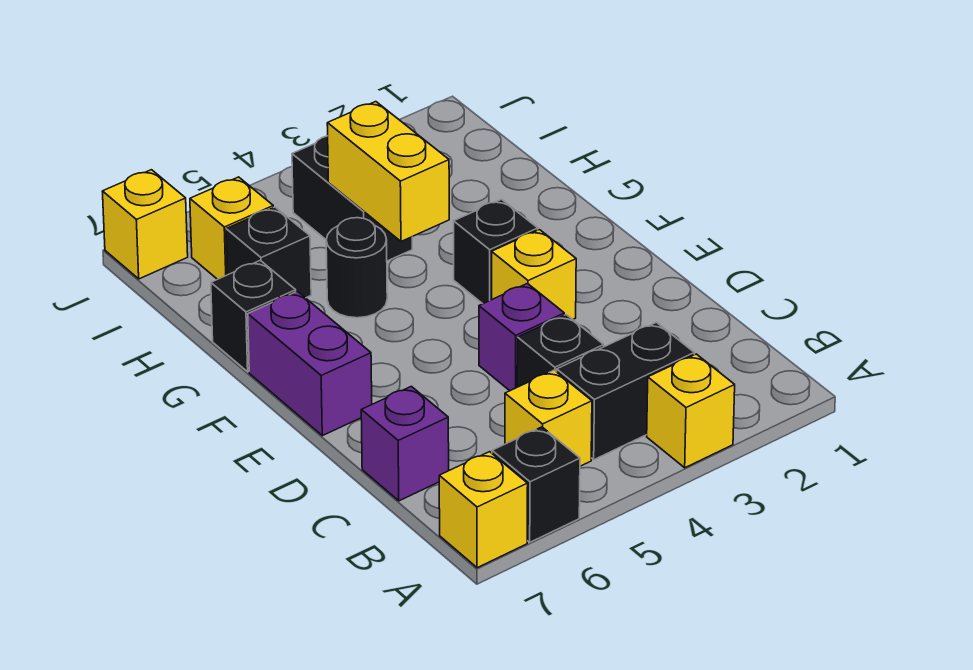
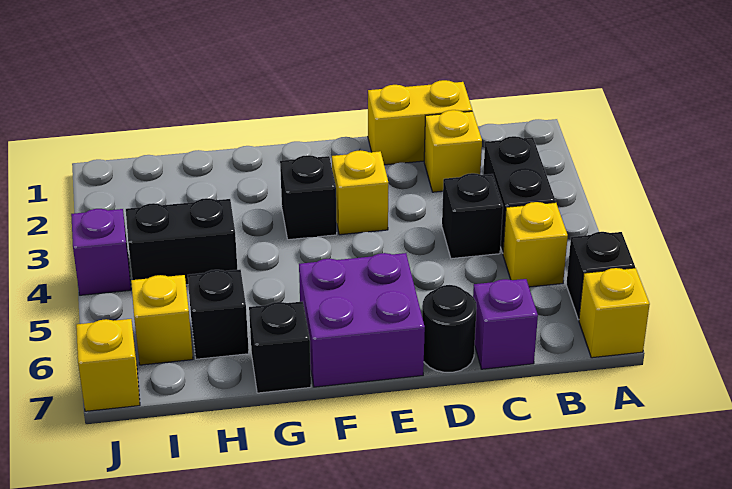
yellow 1x1 brick [647,354,735,468] -> yellow 1x1 brick moved to [424,110,482,192]
purple 1x1 brick [479,283,564,391] -> purple 1x1 brick moved to [71,209,131,295]
purple 1x2 brick [248,291,372,436] -> purple 2x2 brick [299,253,425,387]
yellow 1x2 brick [327,102,449,241] -> yellow 1x2 brick moved to [368,80,472,165]
black 1x1 round brick [326,218,387,318] -> black 1x1 round brick moved to [422,285,477,372]

